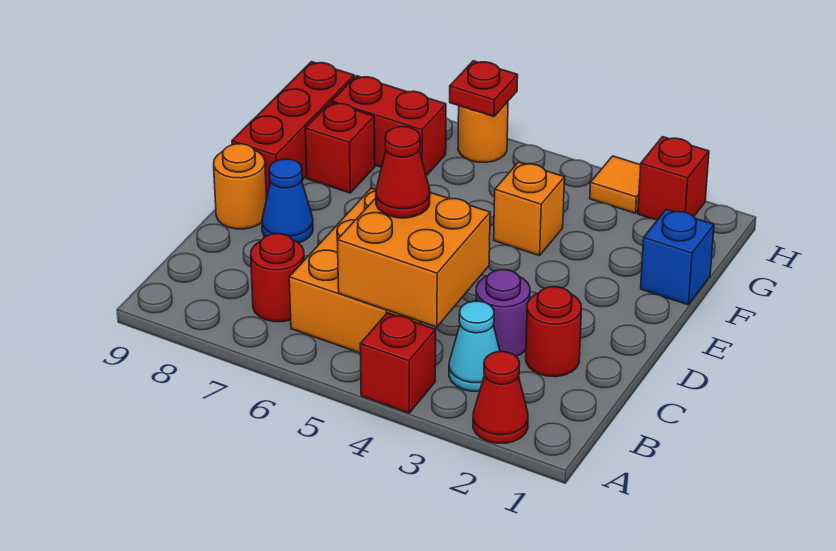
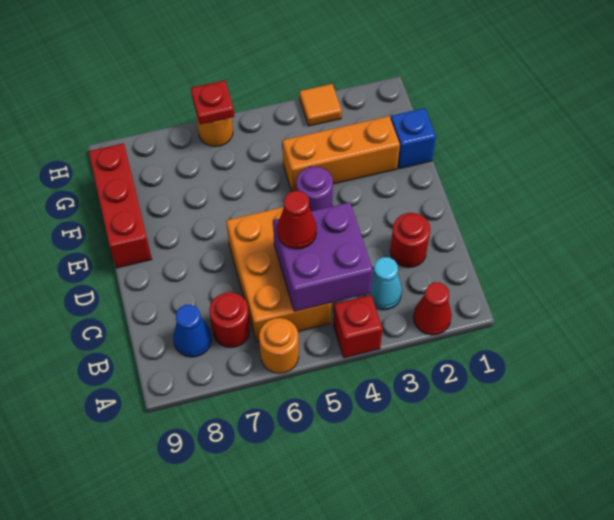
orange 2x2 brick [337,193,490,327] -> purple 2x2 brick [273,202,373,312]
purple 1x1 round brick [476,270,530,356] -> purple 1x1 round brick moved to [296,166,333,211]
blue 1x1 cone [262,159,313,243] -> blue 1x1 cone moved to [173,305,212,357]
orange 1x1 round brick [214,144,266,229] -> orange 1x1 round brick moved to [259,318,299,373]
orange 1x1 brick [494,162,565,256] -> orange 1x3 brick [282,116,400,191]
red 1x1 brick [305,102,375,193] -> none
red 1x2 brick [332,76,446,176] -> none
red 1x1 brick [638,137,709,220] -> none

